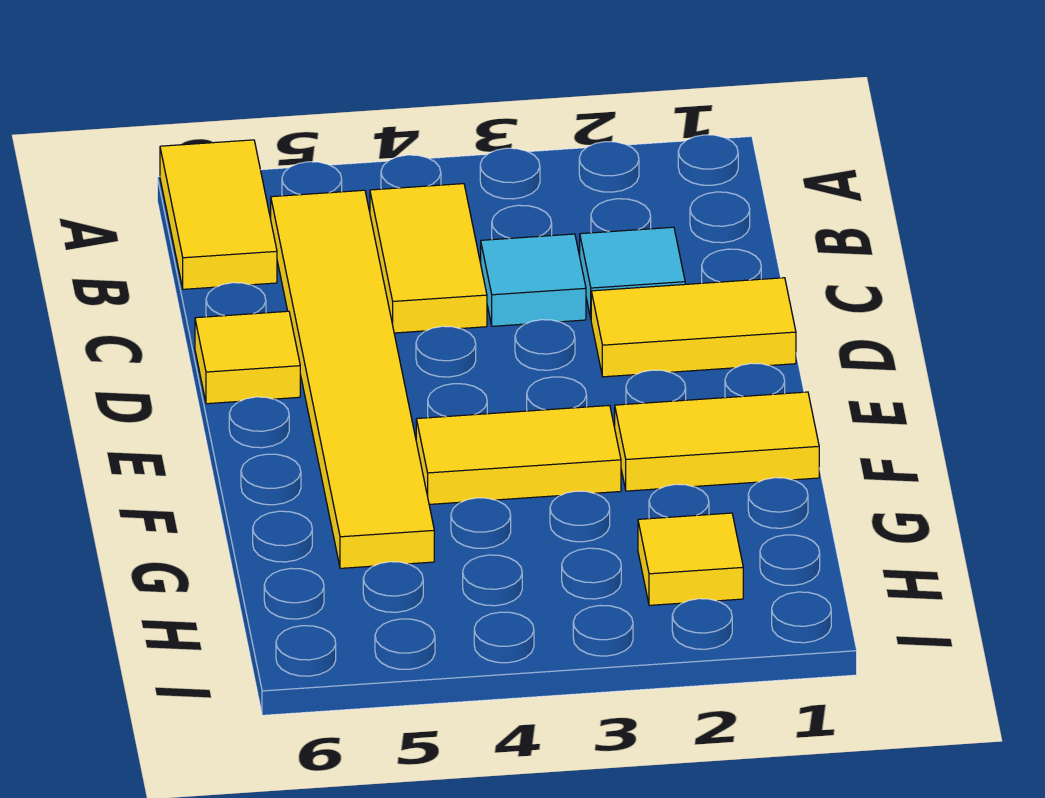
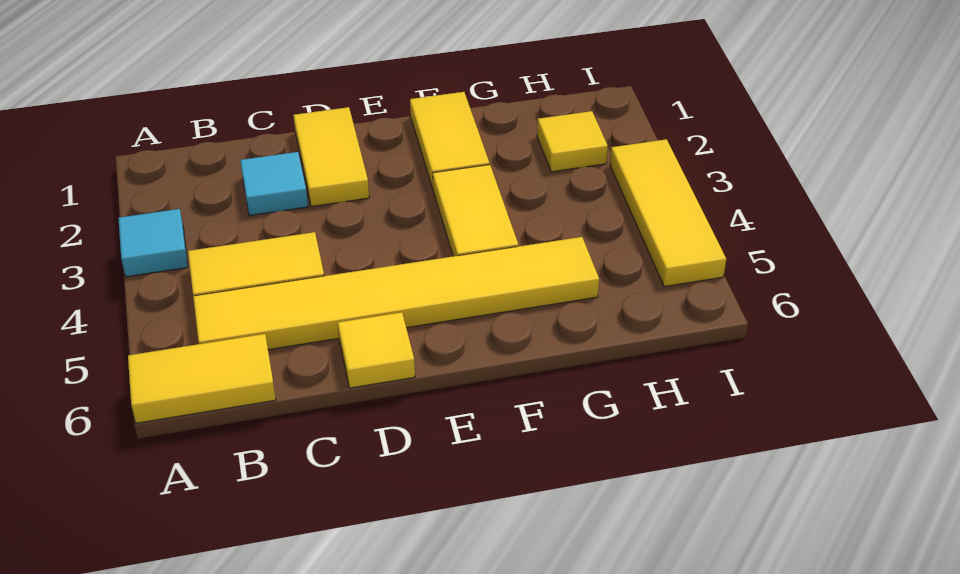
cyan 1x1 tile [481,234,586,326] -> cyan 1x1 tile moved to [118,209,188,277]
none -> yellow 1x3 tile [610,139,726,287]

